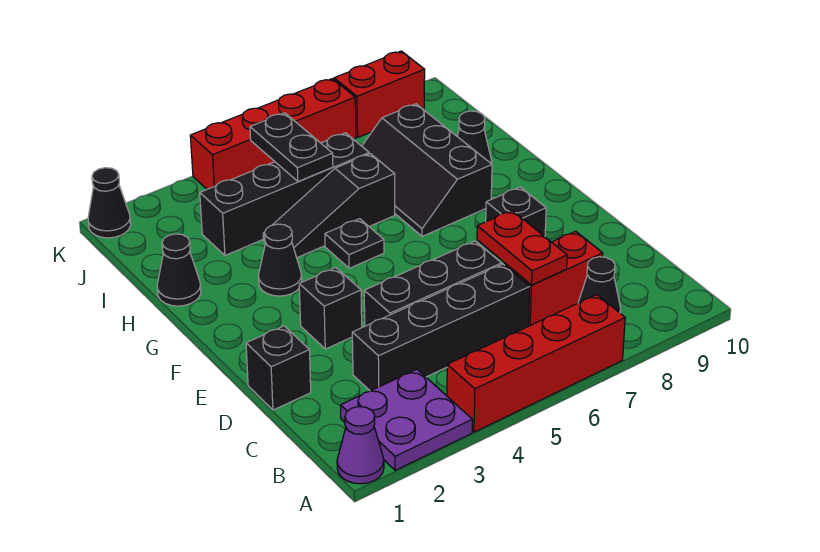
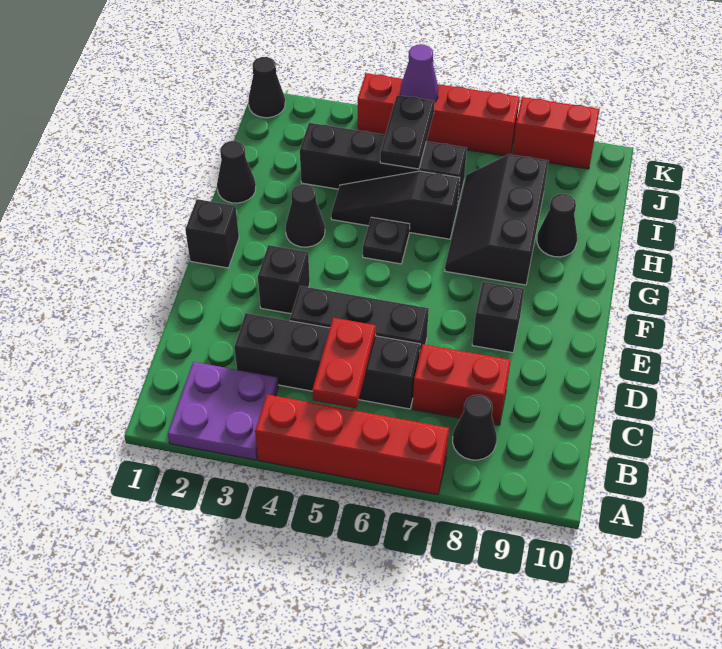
purple 1x1 cone [337,407,384,484] -> purple 1x1 cone moved to [400,45,438,102]
red 1x2 plate [477,211,567,285] -> red 1x2 plate moved to [312,318,376,408]
black 1x1 brick [246,326,311,410] -> black 1x1 brick moved to [185,199,239,268]

